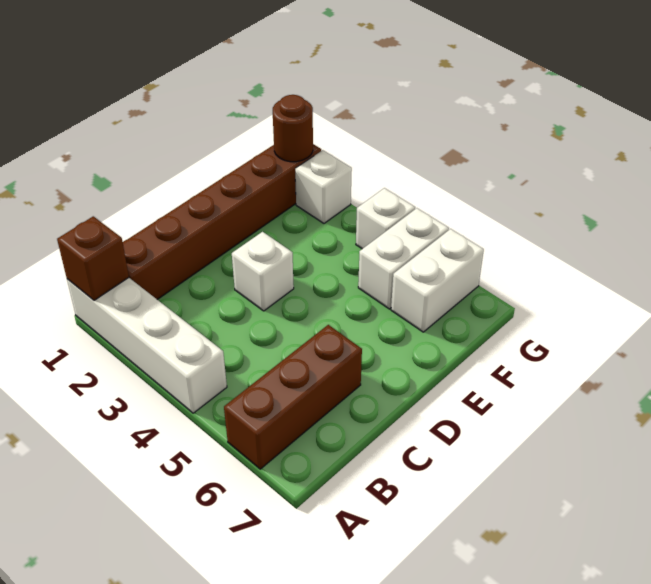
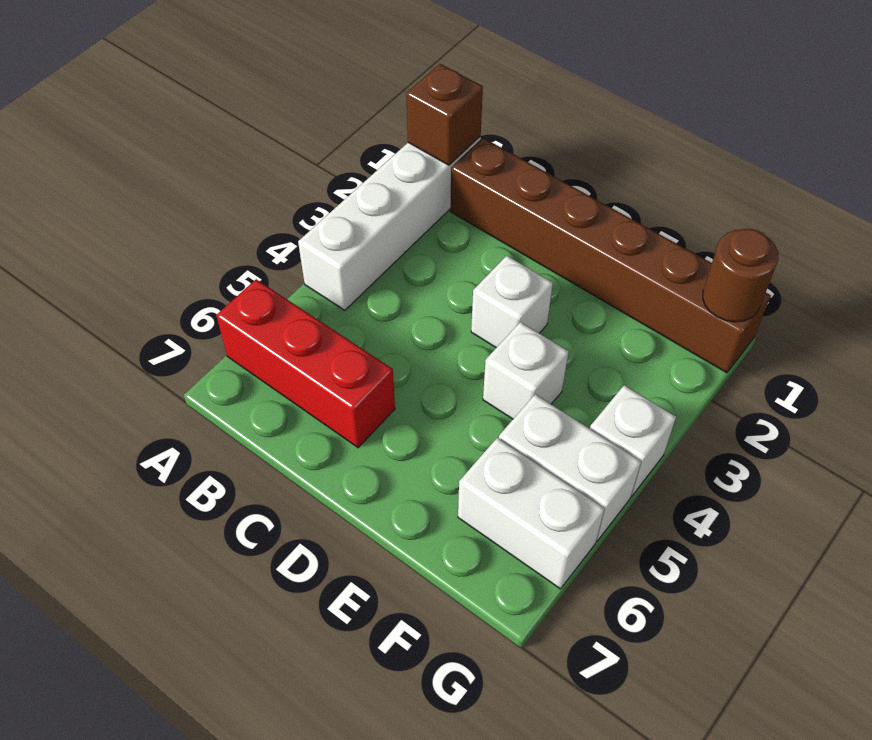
brown 1x3 brick [224,325,362,469] -> red 1x3 brick [216,279,395,448]
white 1x1 brick [295,150,352,223] -> white 1x1 brick moved to [483,322,569,419]

